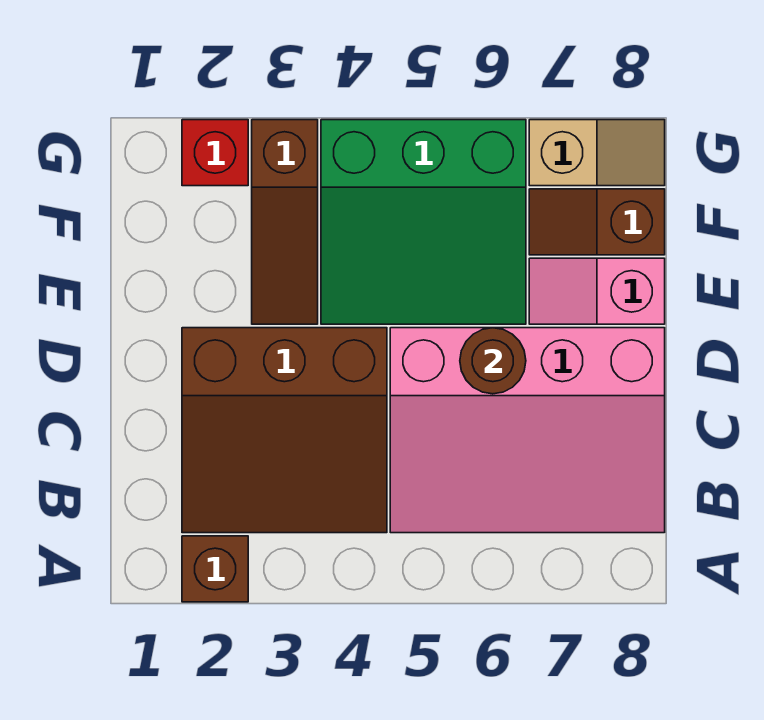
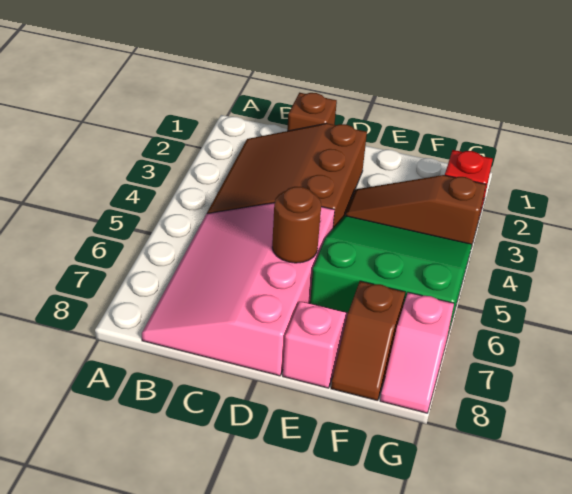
brown 1x1 brick [182,536,248,602] -> brown 1x1 brick moved to [287,93,337,131]
green 3x3 slope [321,120,526,324] -> green 3x3 slope turned to [310,216,472,338]
brown 1x2 slope [529,189,665,255] -> brown 1x2 slope turned to [331,281,405,401]
tan 1x2 slope [529,120,665,186] -> pink 1x2 slope [380,292,454,413]

